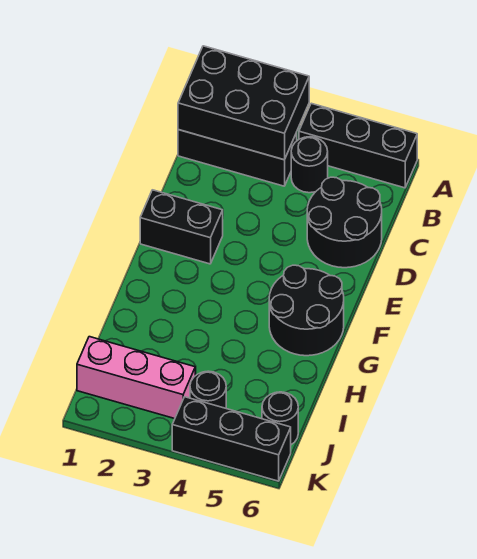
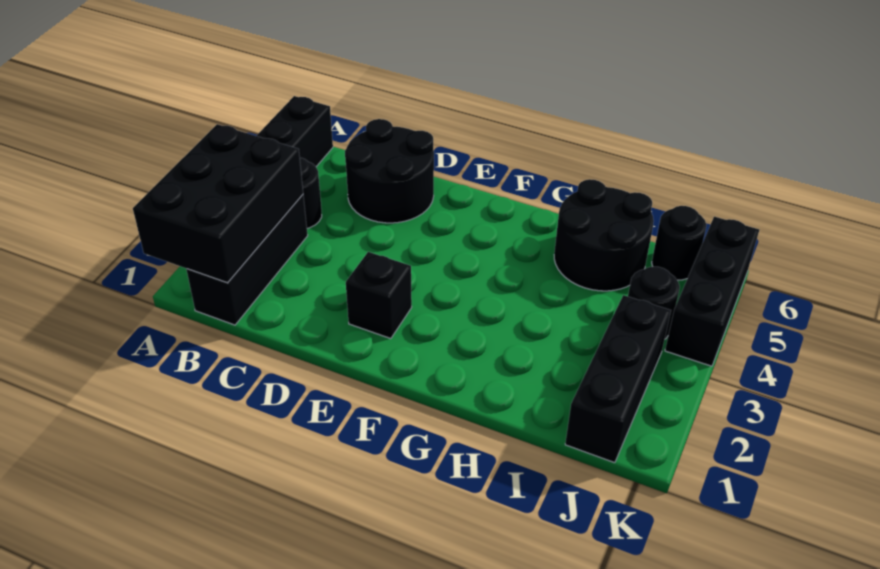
black 1x2 brick [140,190,223,264] -> black 1x1 brick [346,252,412,339]
black 2x2 round brick [269,265,344,356] -> black 2x2 round brick moved to [554,179,654,291]
pink 1x3 brick [77,337,196,419] -> black 1x3 brick [565,295,671,463]

